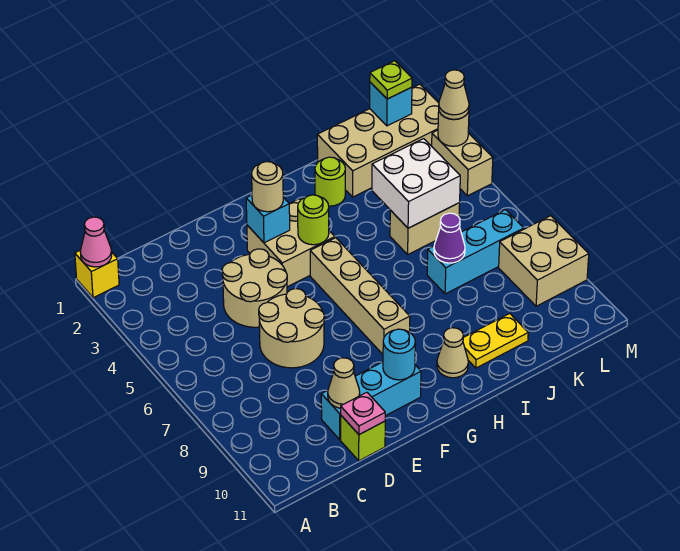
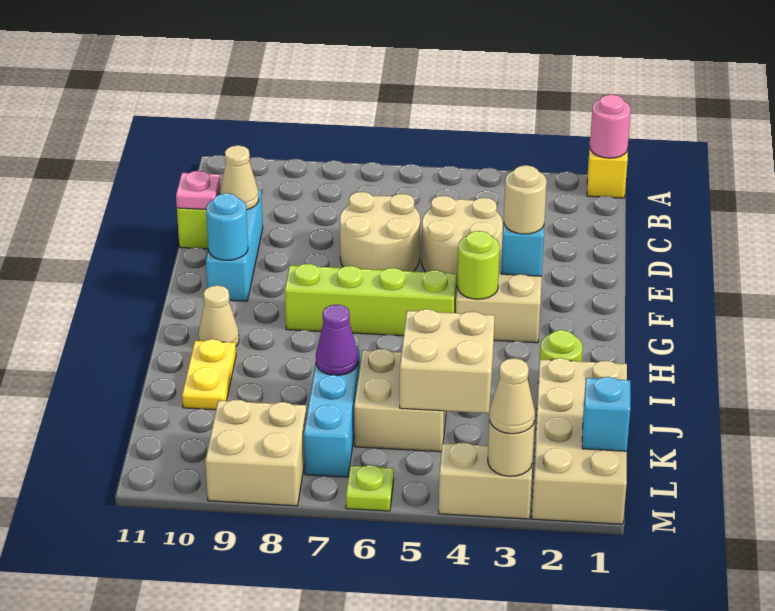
pink 1x1 cone [80,217,112,267] -> pink 1x1 round brick [590,95,631,158]
tan 1x4 brick [310,238,410,354] -> lime 1x4 brick [285,264,456,336]
white 2x2 brick [372,139,460,228] -> tan 2x2 brick [400,309,495,413]
tan 1x2 brick [390,203,460,254] -> tan 2x2 brick [354,349,446,452]
lime 1x1 plate [370,61,412,99] -> lime 1x1 plate moved to [346,465,394,511]

